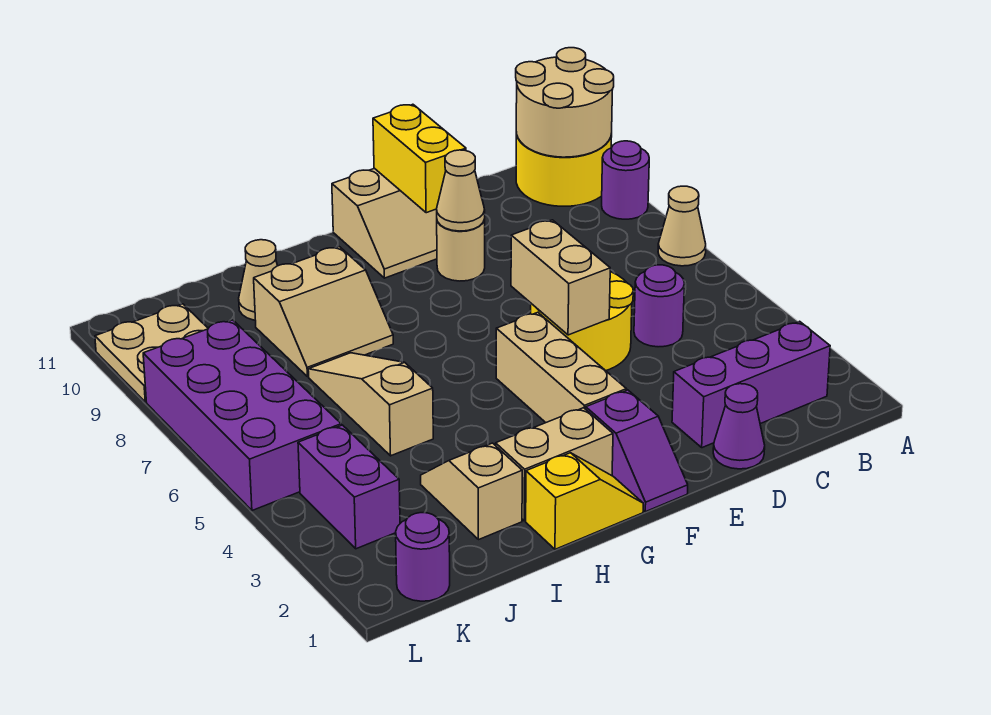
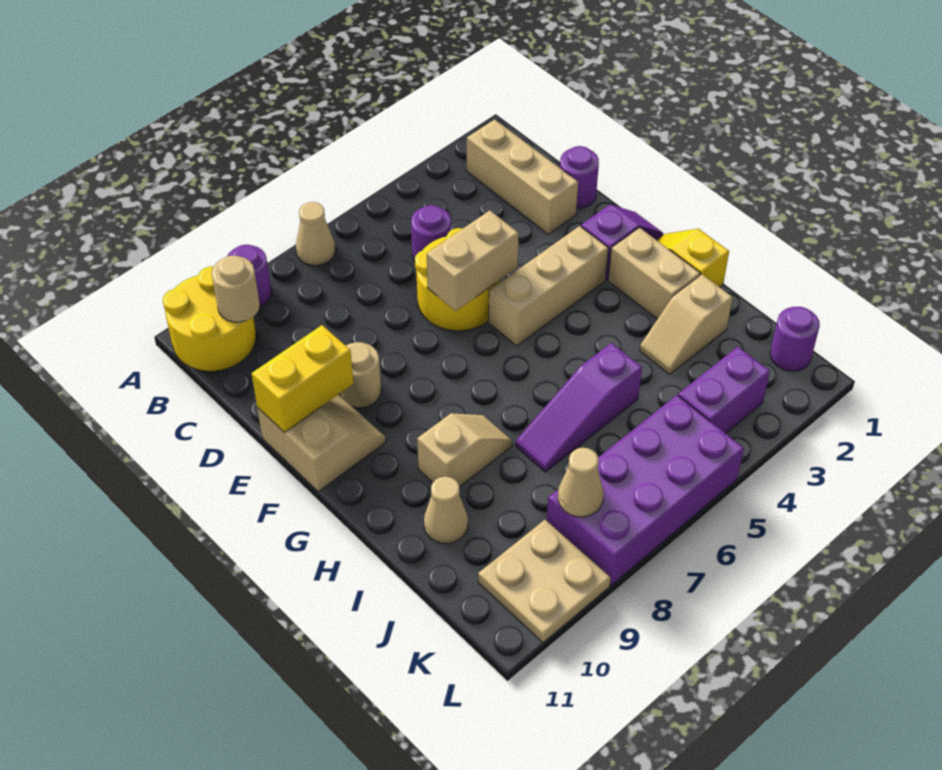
tan 2x2 round brick [516,48,614,157] -> tan 1x1 round brick [212,255,260,322]
purple 1x3 brick [672,321,830,448] -> tan 1x3 brick [467,119,578,234]
purple 1x1 cone [713,384,765,469] -> purple 1x1 round brick [560,146,599,209]
tan 1x1 cone [437,150,485,231] -> tan 1x1 cone moved to [558,448,603,517]
tan 2x2 slope [254,247,393,377] -> tan 1x2 slope [417,413,513,487]
tan 1x3 slope [308,353,433,456] -> purple 1x3 slope [515,343,642,472]

